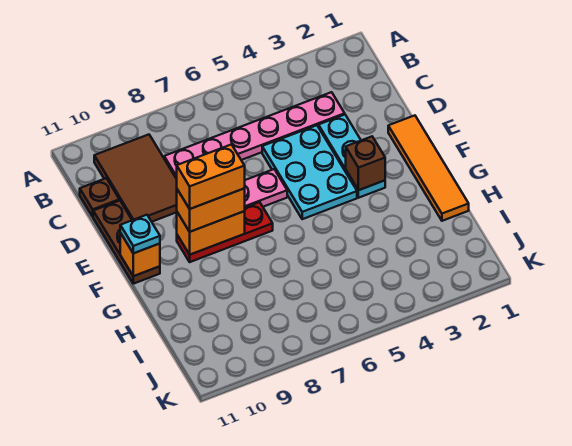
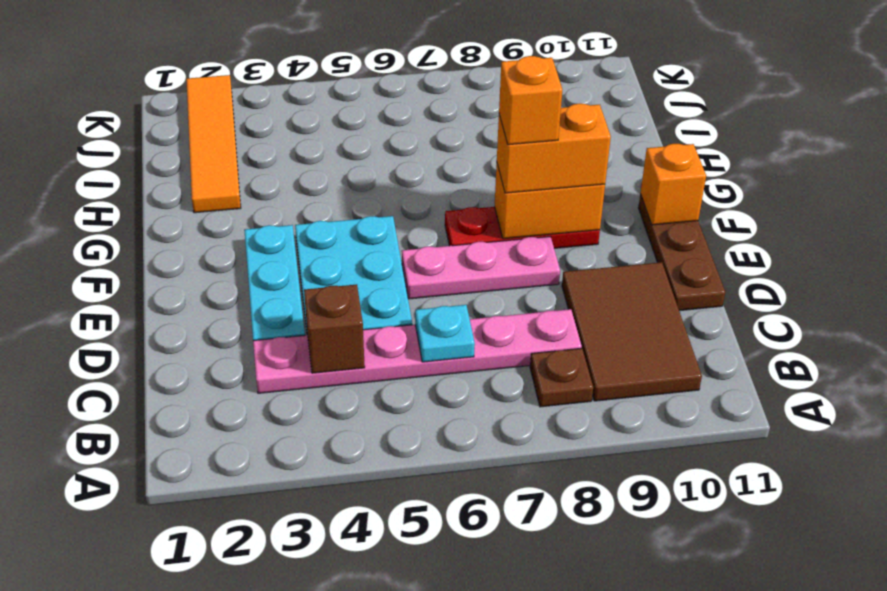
brown 1x1 plate [80,178,119,216] -> brown 1x1 plate moved to [530,348,593,407]
orange 1x4 tile [388,115,469,221] -> orange 1x4 tile moved to [186,75,241,213]
brown 1x1 brick [346,137,385,190] -> brown 1x1 brick moved to [304,284,365,373]
orange 1x2 brick [177,145,245,209] -> orange 1x1 brick [499,56,562,145]
cyan 1x1 plate [120,215,160,253] -> cyan 1x1 plate moved to [415,305,475,362]

